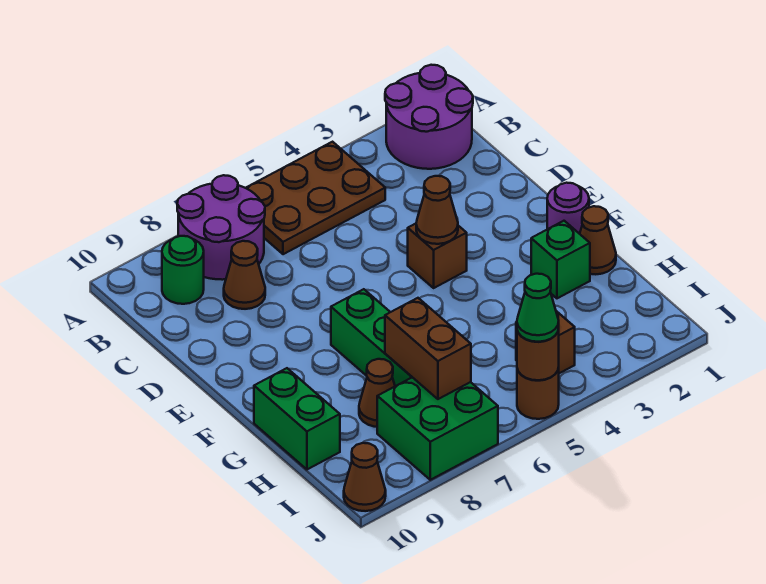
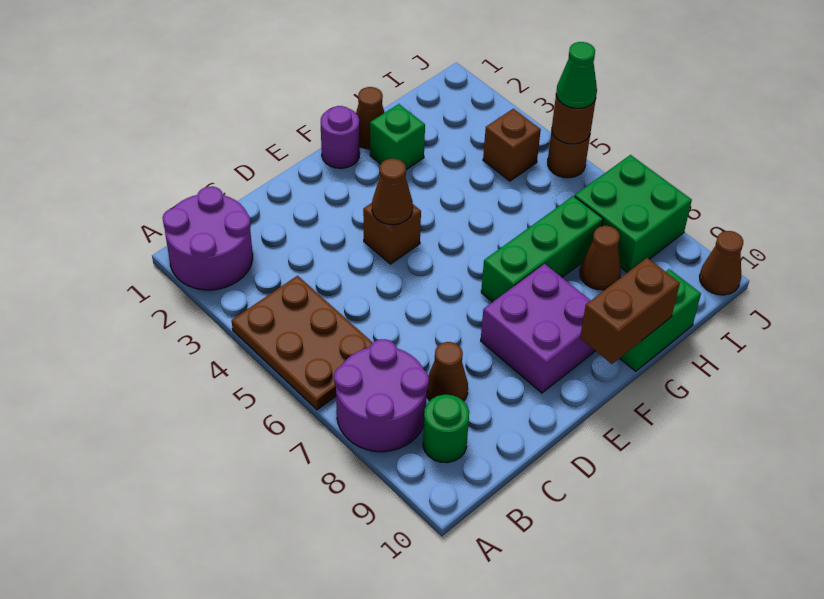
none -> purple 2x2 brick [481,264,595,393]
brown 1x2 brick [385,298,471,399] -> brown 1x2 brick moved to [580,258,680,364]

